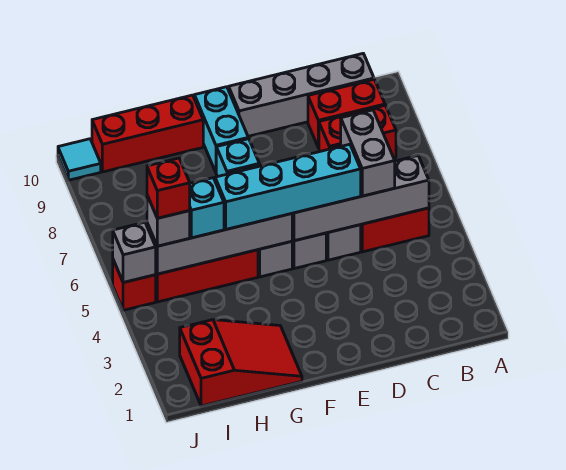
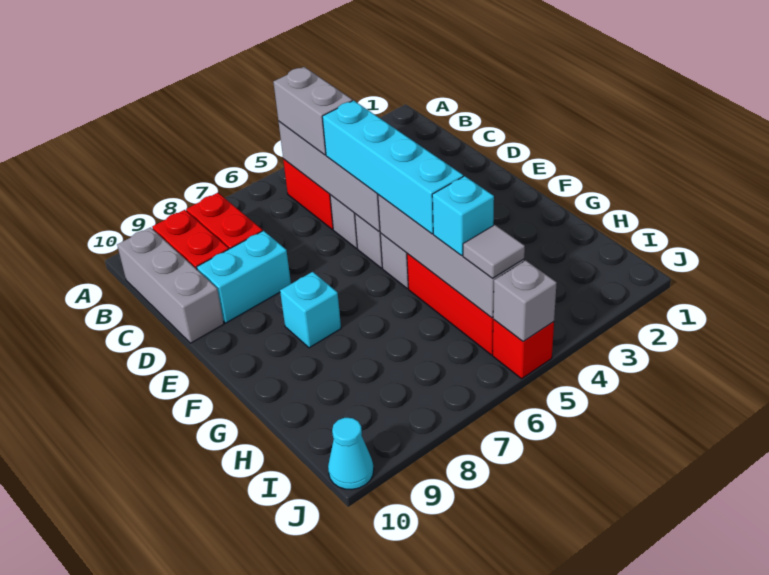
grey 1x4 brick [229,54,374,136] -> grey 1x3 brick [117,227,224,343]
grey 1x2 brick [341,110,395,196] -> grey 1x2 brick turned to [273,67,352,155]
cyan 1x2 brick [194,87,248,172] -> cyan 1x2 brick moved to [197,231,291,323]
red 2x3 slope [180,320,302,406] -> none
red 1x3 brick [92,95,203,172] -> none
grey 1x1 brick [147,195,190,246] -> grey 1x1 tile [463,225,525,279]
red 1x1 brick [147,158,190,218] -> none
cyan 1x1 tile [58,139,101,180] -> cyan 1x1 cone [328,418,374,490]

